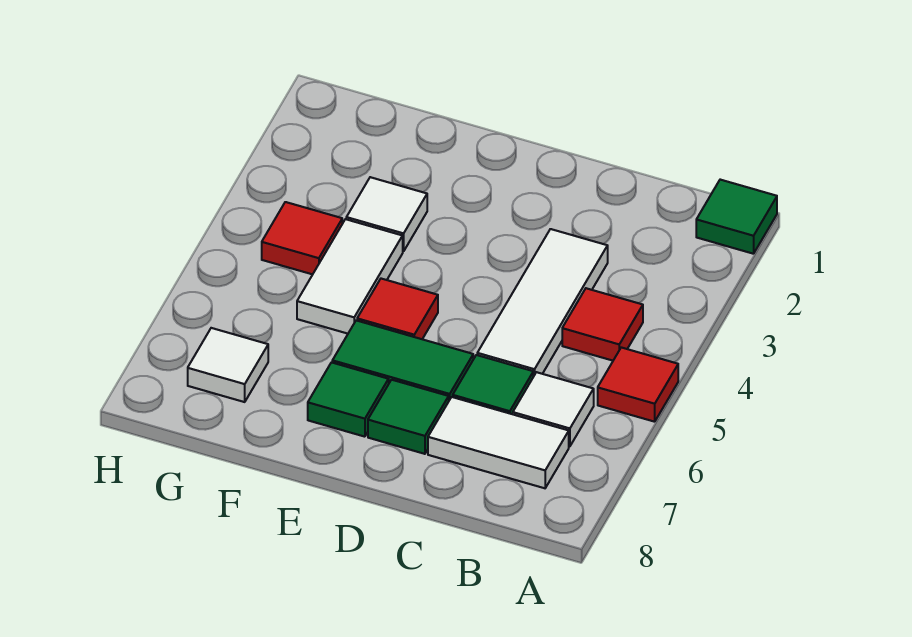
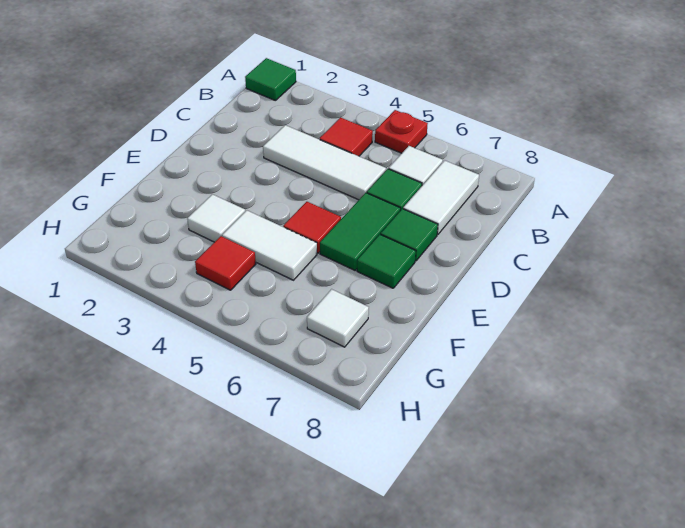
red 1x1 tile [598,347,678,422] -> red 1x1 plate [375,110,428,153]

